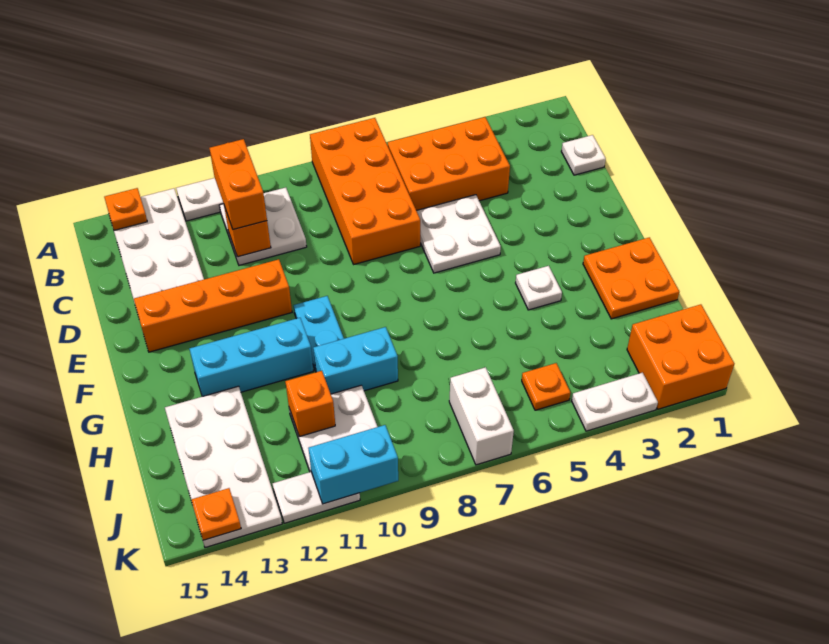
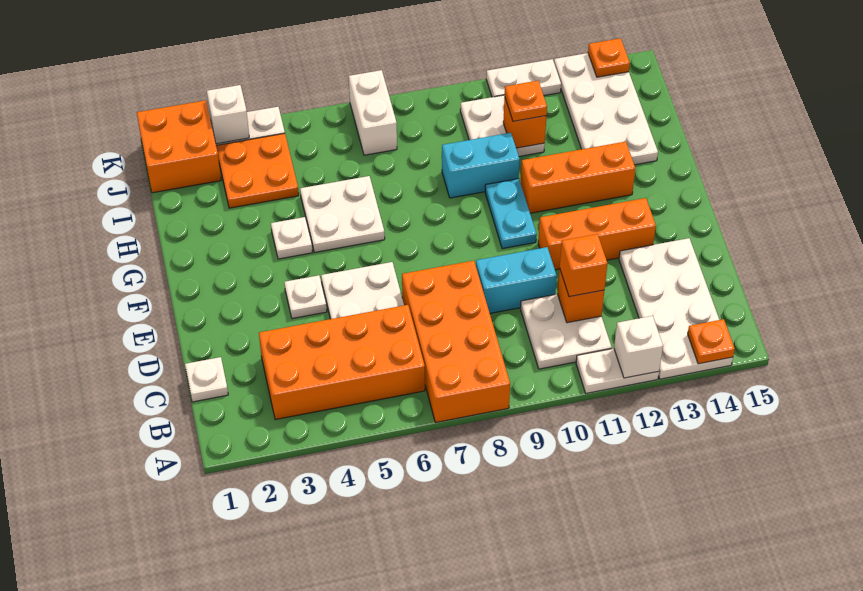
none -> white 1x1 brick [614,316,663,378]
orange 2x3 brick [388,117,510,210] -> orange 2x4 brick [259,305,425,420]
orange 1x2 brick [209,139,267,229] -> orange 1x1 brick [560,234,607,297]
none -> white 1x1 plate [284,275,327,319]
orange 1x4 brick [134,259,292,352] -> orange 1x3 brick [538,198,656,270]
orange 2x2 plate [583,237,679,319] -> orange 2x2 plate moved to [216,133,299,208]
none -> white 2x2 plate [300,176,385,252]
cyan 1x3 brick [190,318,313,396] -> orange 1x3 brick [520,142,635,213]
orange 1x1 plate [522,363,570,410] -> orange 1x1 plate moved to [505,81,547,121]
none -> white 1x1 brick [207,85,249,144]
cyan 1x2 brick [309,425,398,504] -> cyan 1x2 brick moved to [476,247,557,313]

